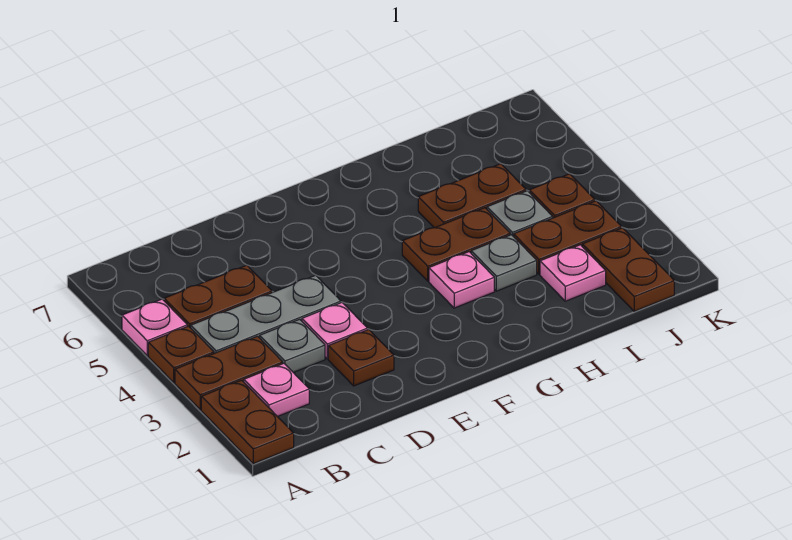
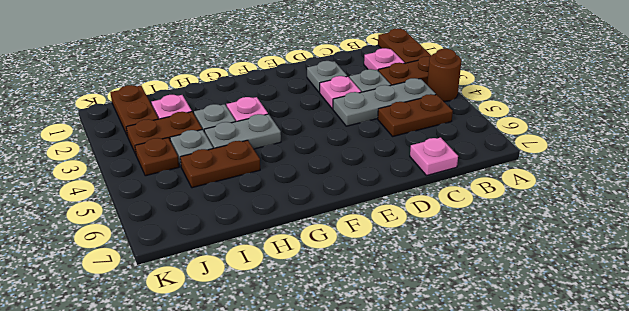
brown 1x1 plate [148,326,214,383] -> brown 1x1 round brick [427,49,461,102]
pink 1x1 plate [122,299,187,356] -> pink 1x1 plate moved to [410,137,458,176]
brown 1x1 plate [328,329,394,386] -> grey 1x1 plate [307,61,347,93]
brown 1x2 plate [402,208,510,281] -> grey 1x2 plate [204,114,281,149]

